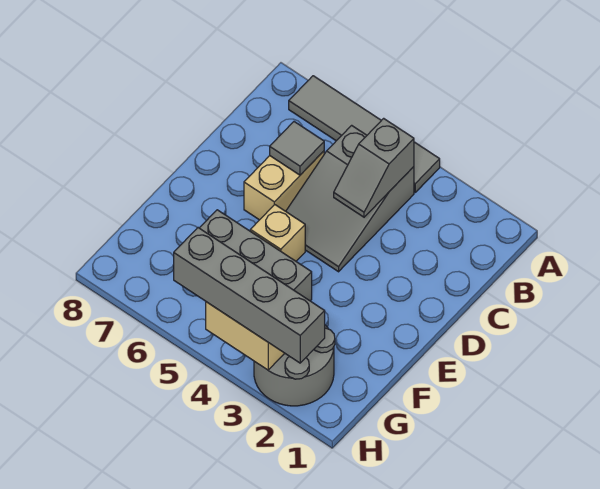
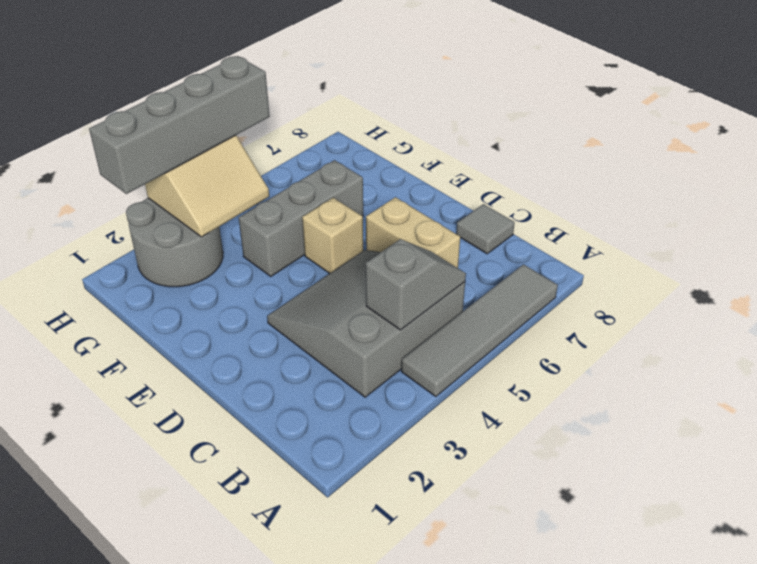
grey 2x3 slope [286,125,414,272] -> grey 3x3 slope [267,250,465,397]
grey 1x2 slope [334,118,414,217] -> grey 1x2 slope turned to [366,239,466,330]
grey 1x1 tile [270,122,324,175] -> grey 1x1 tile moved to [456,204,515,254]

